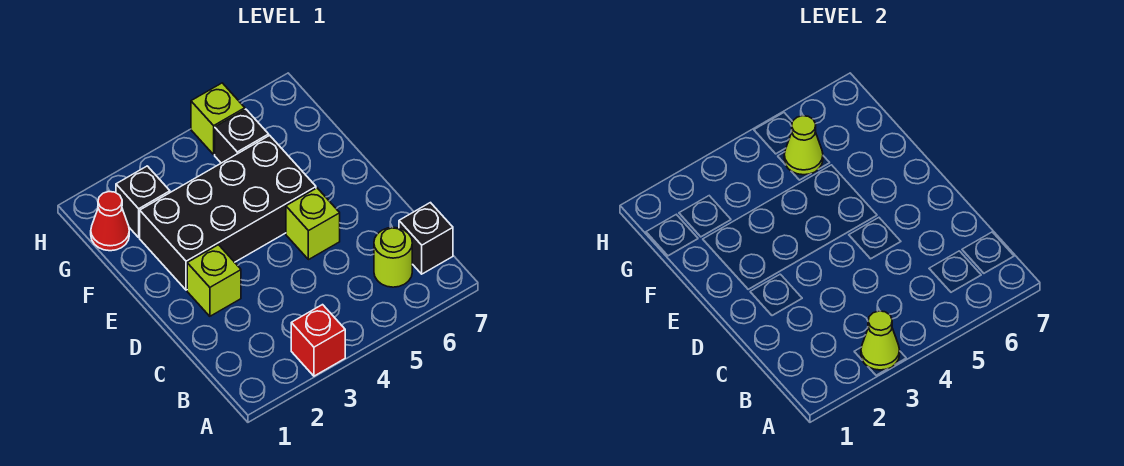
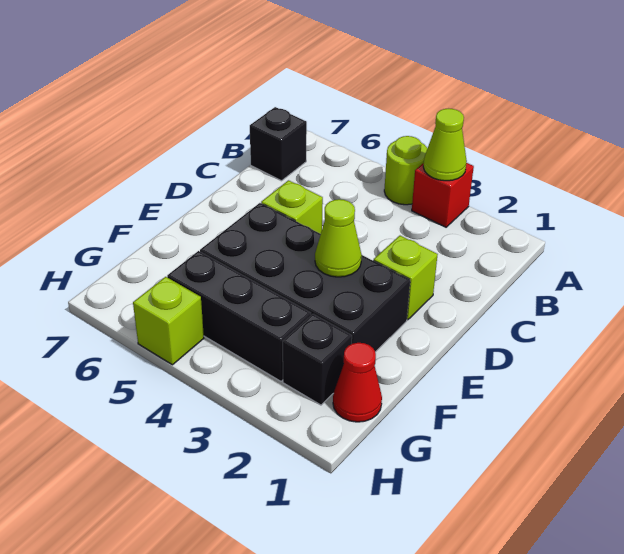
lime 1x1 round brick [374,227,412,287] -> lime 1x1 round brick moved to [384,136,428,205]
black 1x1 brick [215,109,269,163] -> black 1x3 brick [167,251,311,381]
lime 1x1 cone [784,116,823,175] -> lime 1x1 cone moved to [315,199,362,277]

